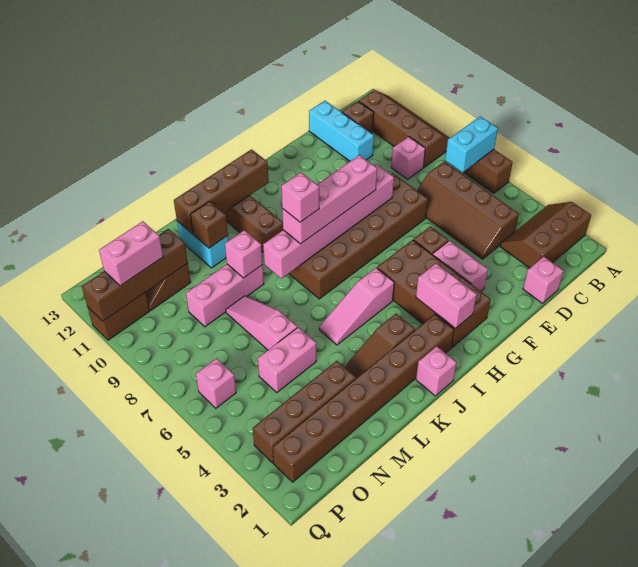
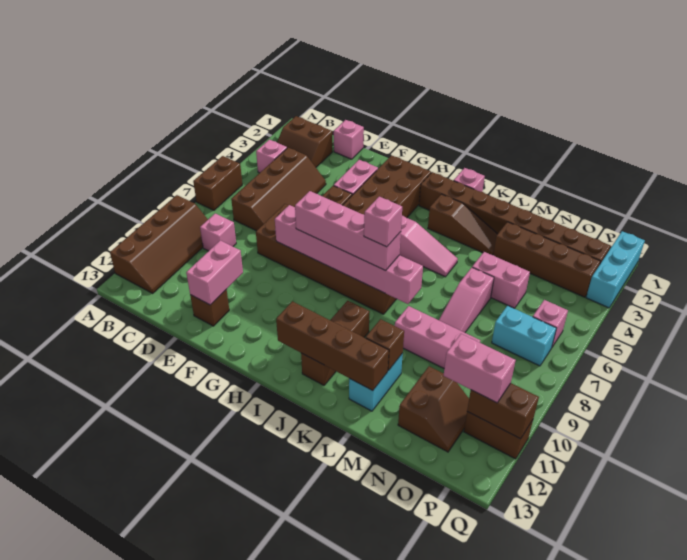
brown 2x3 slope [500,202,591,268] -> brown 2x2 slope [277,116,332,167]
cyan 1x2 brick [445,117,498,172] -> cyan 1x2 brick moved to [492,306,556,366]
brown 2x4 slope [359,90,450,167] -> brown 2x4 slope turned to [110,195,208,293]
brown 1x1 brick [342,101,374,133] -> brown 1x1 brick moved to [190,289,229,326]
cyan 1x3 brick [309,101,374,161] -> cyan 1x3 brick moved to [586,231,645,308]
pink 1x2 brick [416,263,477,329] -> pink 1x2 brick moved to [186,240,243,305]
pink 1x1 brick [225,230,263,278] -> pink 1x1 brick moved to [256,140,287,173]
brown 1x4 brick [82,229,188,321] -> brown 1x2 brick [467,383,539,439]

